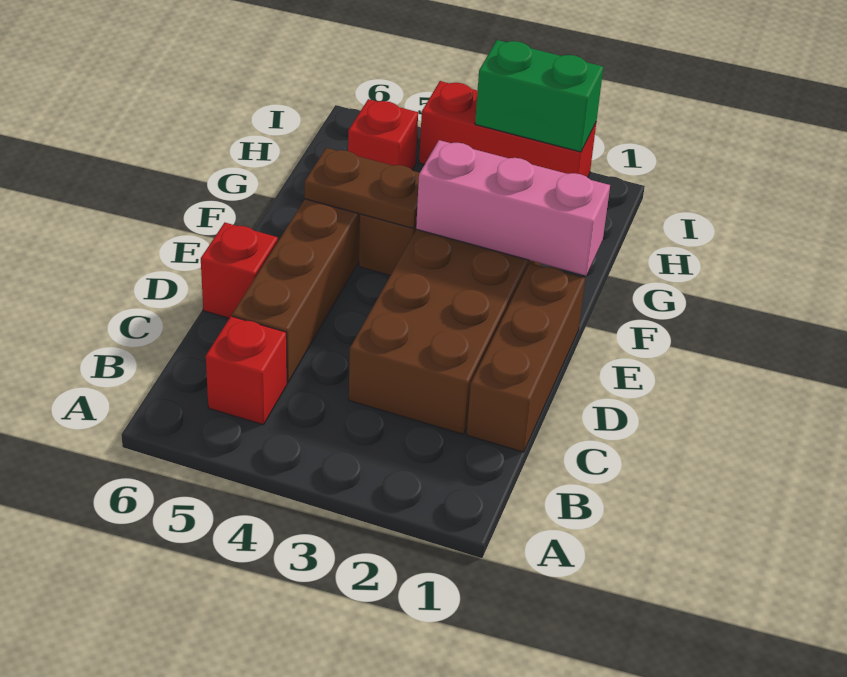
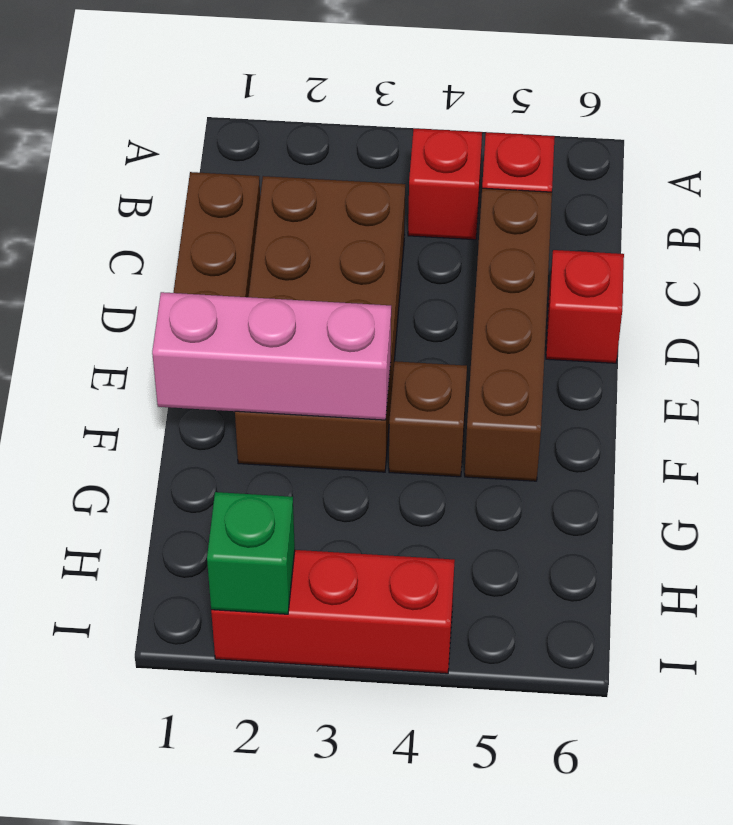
brown 1x2 plate [305,148,419,228] -> none
red 1x1 brick [348,99,418,170] -> red 1x1 brick moved to [408,128,482,240]
green 1x2 brick [475,40,603,152] -> green 1x1 brick [207,492,295,614]

